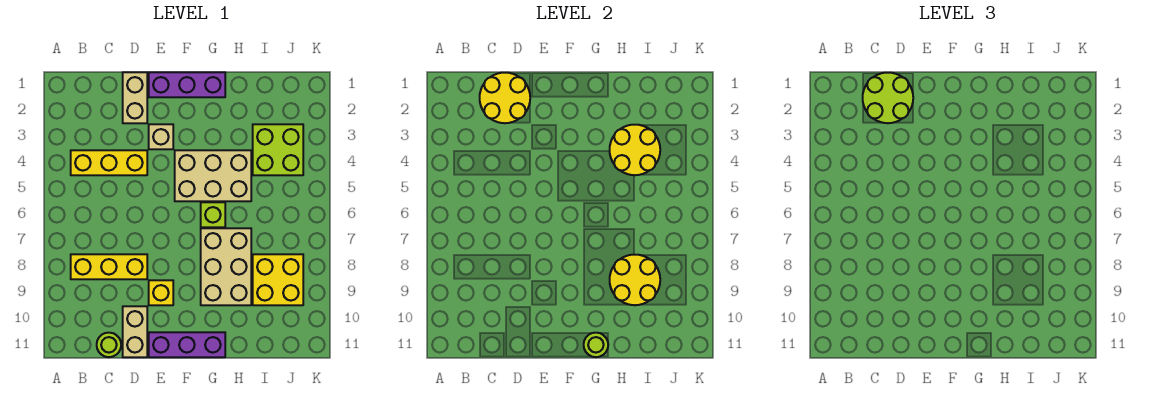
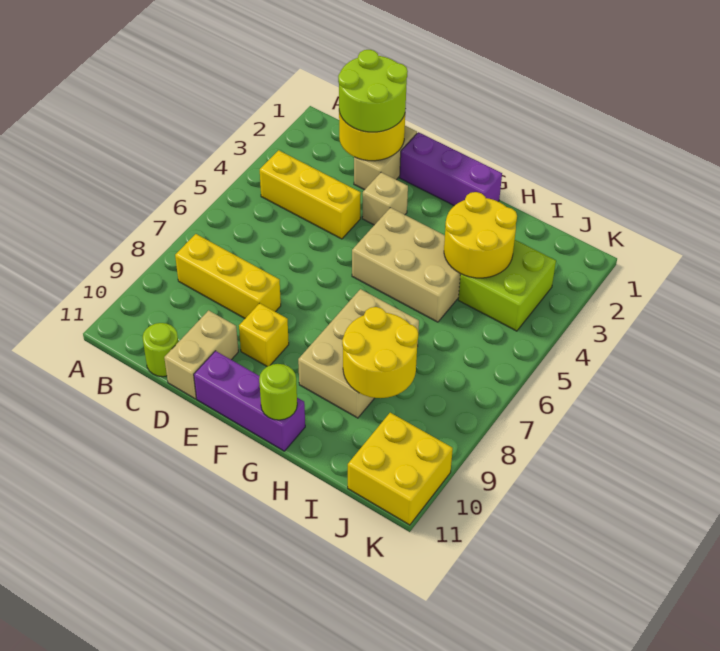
lime 1x1 brick [201,202,225,227] -> none
yellow 2x2 brick [253,254,303,305] -> yellow 2x2 brick moved to [348,413,453,525]

